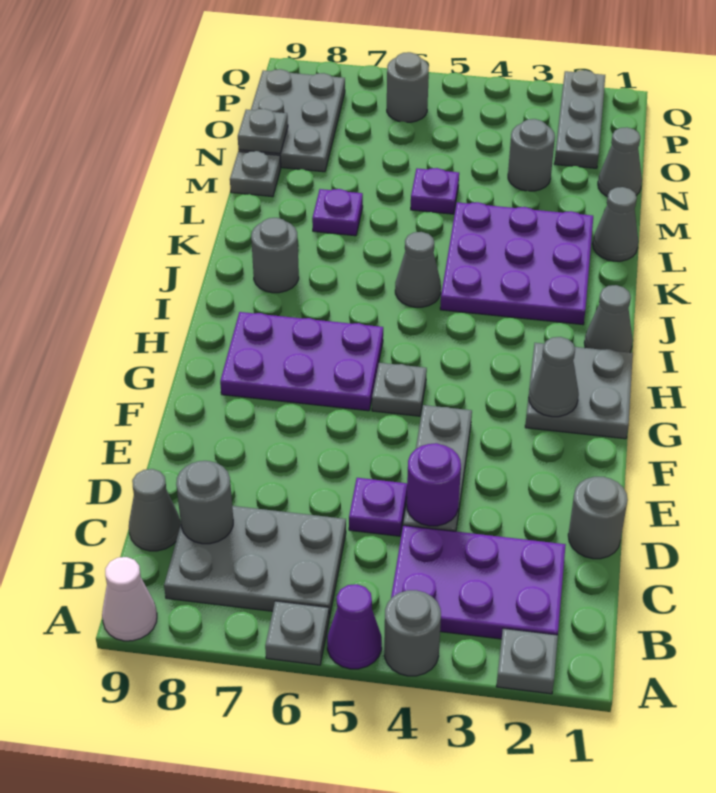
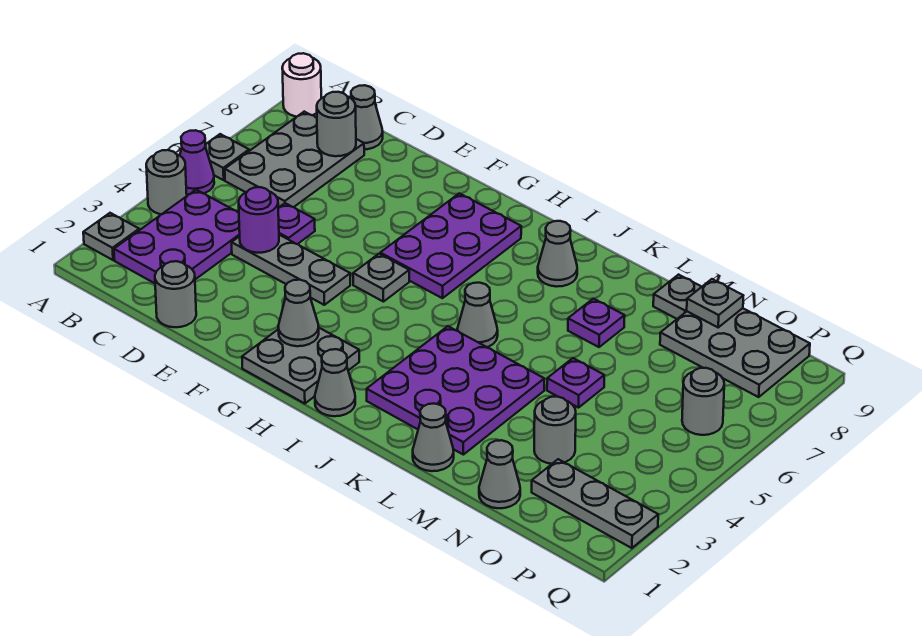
white 1x1 cone [102,557,157,641] -> white 1x1 round brick [282,53,321,117]
grey 1x1 round brick [251,218,299,293] -> grey 1x1 cone [538,221,577,287]

